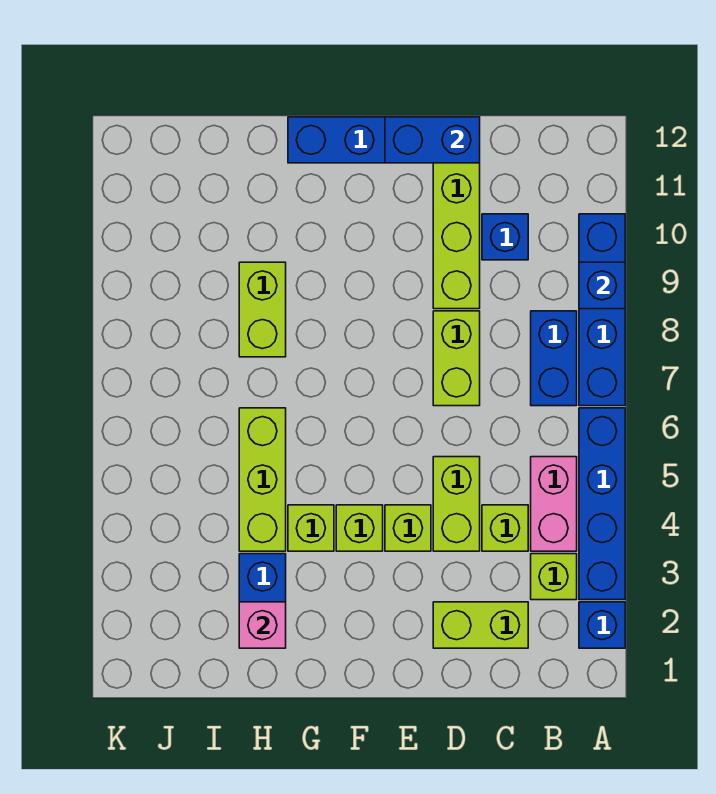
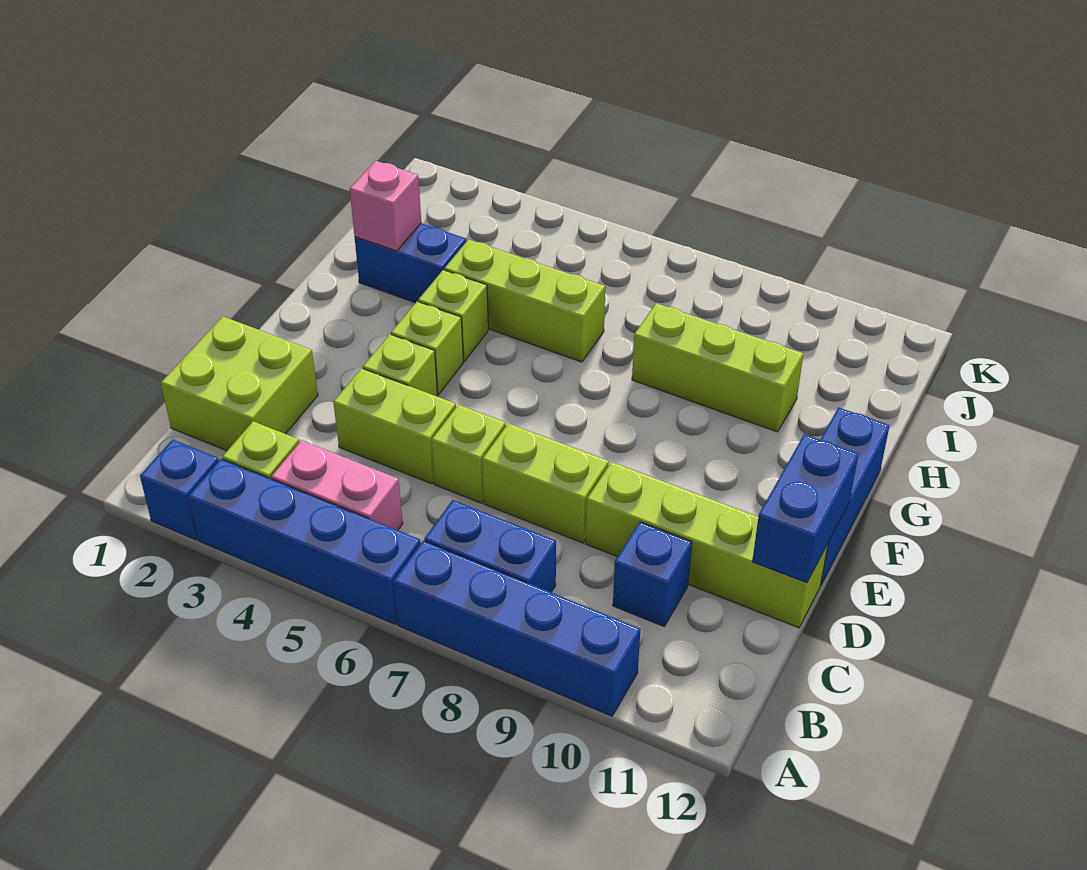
blue 1x1 brick [579,262,625,309] -> none
lime 1x2 brick [433,602,528,648] -> lime 2x2 brick [161,316,318,451]
lime 1x1 brick [482,505,528,551] -> lime 1x1 brick moved to [432,405,506,503]
lime 1x2 brick [239,262,286,357] -> lime 1x3 brick [632,303,804,432]

